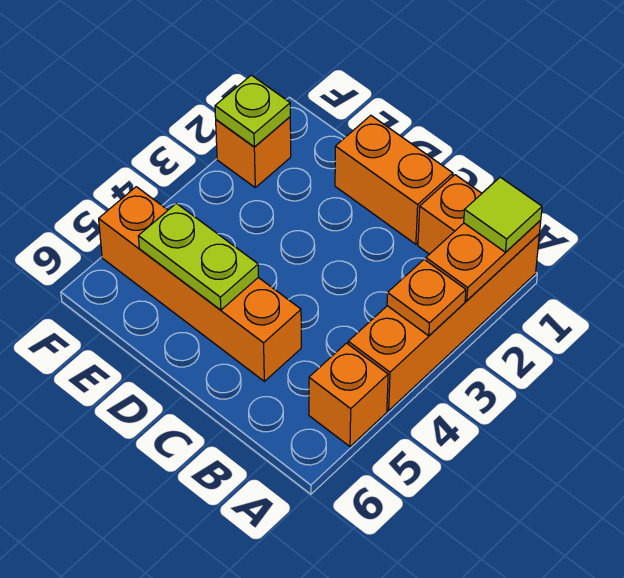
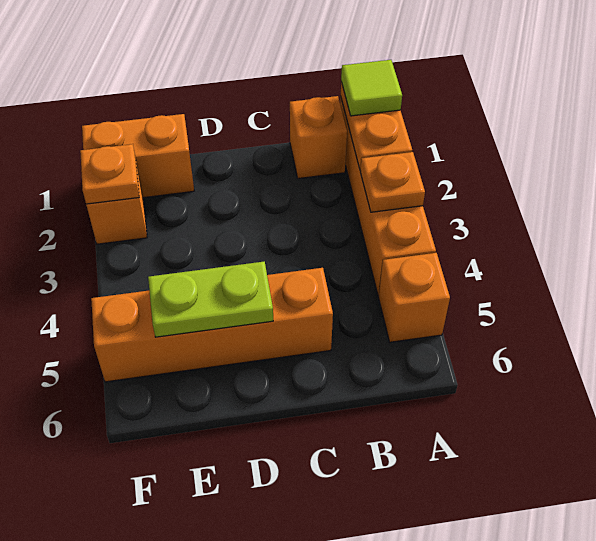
orange 1x2 brick [335,115,453,244] -> orange 1x2 brick moved to [82,114,194,198]
lime 1x1 plate [215,75,290,147] -> orange 1x1 plate [80,144,139,204]

